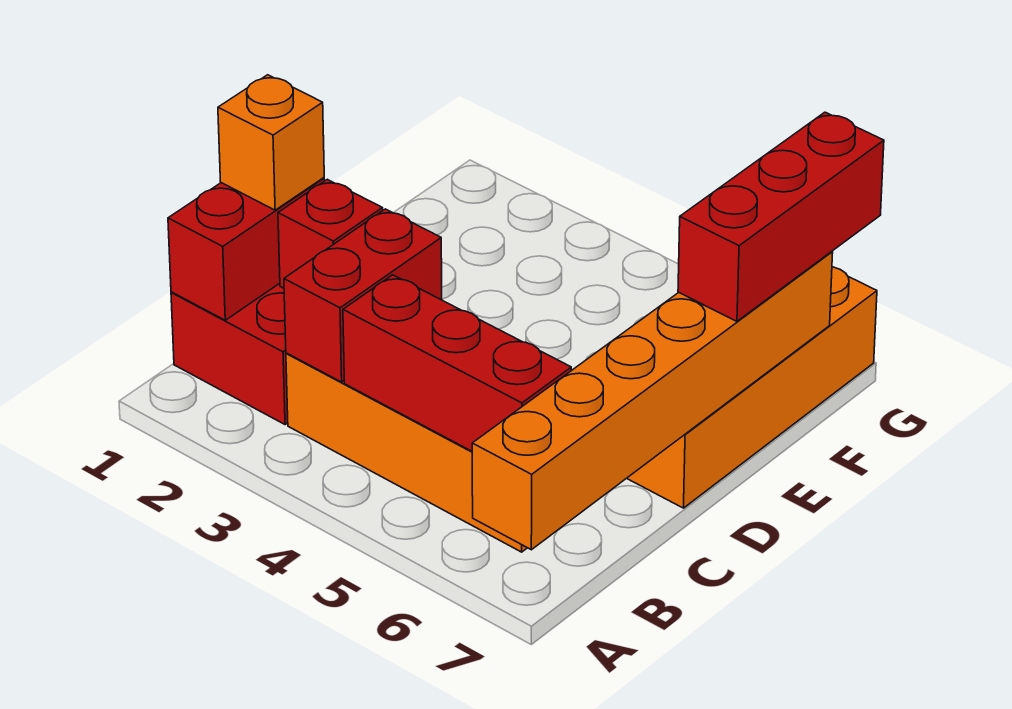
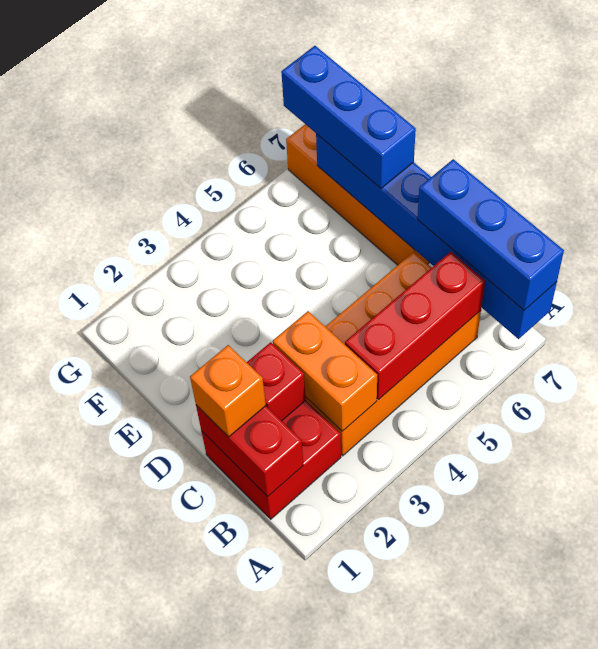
orange 1x6 brick [472,252,833,550] -> blue 1x6 brick [316,134,557,339]
none -> blue 1x3 brick [417,159,564,310]
red 1x2 brick [284,209,442,382] -> orange 1x2 brick [273,311,377,431]
red 1x3 brick [678,112,884,321] -> blue 1x3 brick [281,46,416,188]

